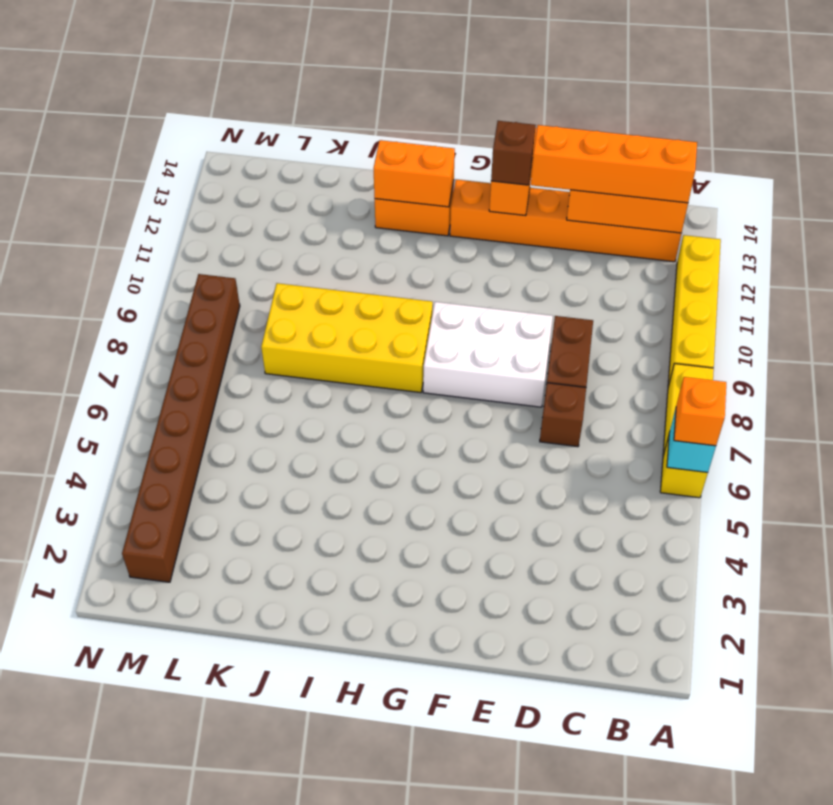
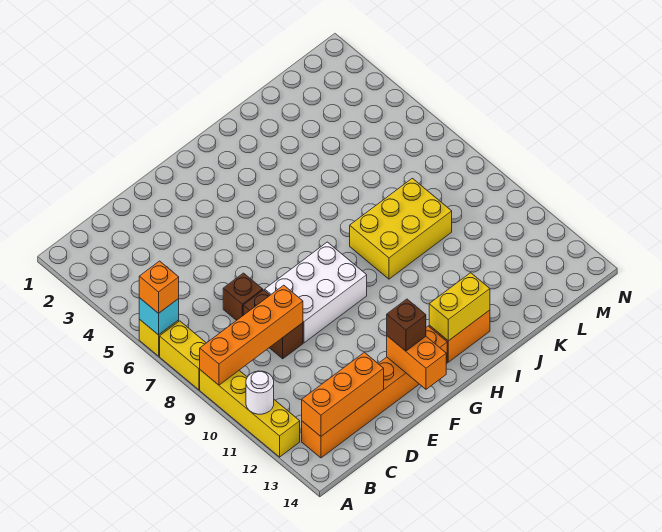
none -> white 1x1 round brick [246,371,274,414]
orange 1x4 brick [531,125,697,203] -> orange 1x4 brick moved to [200,285,303,385]
yellow 2x4 brick [261,283,433,393] -> yellow 2x3 brick [350,178,452,279]
orange 1x2 brick [373,140,455,207] -> yellow 1x2 brick [429,273,490,341]
brown 1x8 brick [122,274,240,582] -> none

